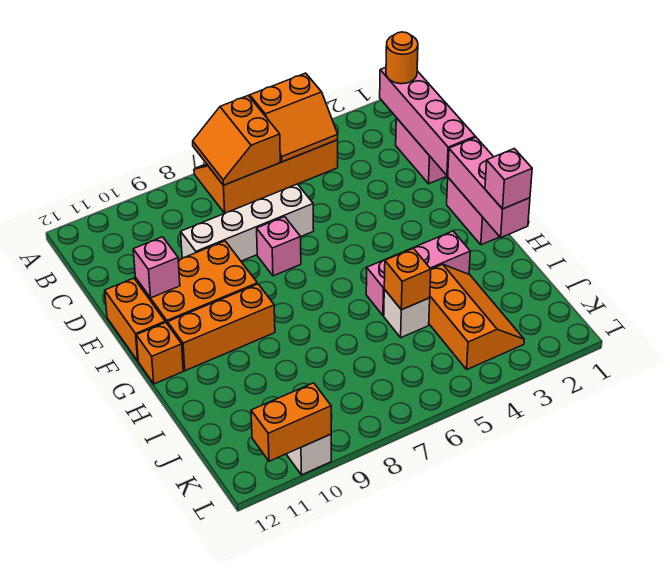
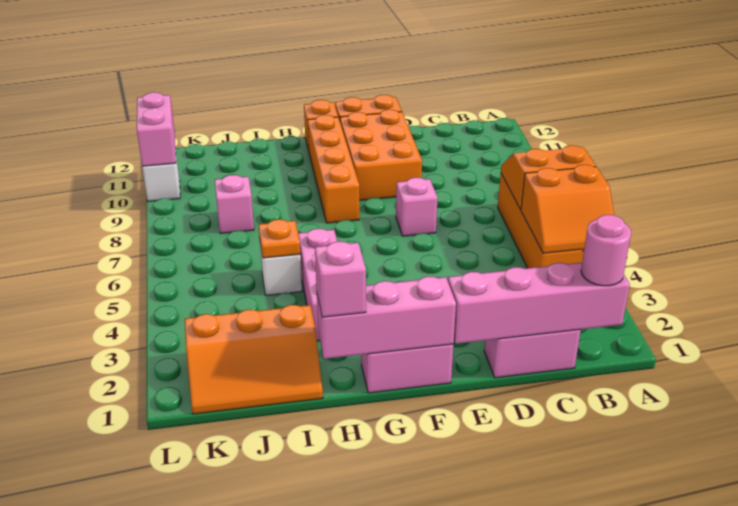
orange 2x2 slope [250,73,338,162] -> orange 2x2 slope turned to [521,165,614,253]
orange 1x1 round brick [386,32,418,84] -> pink 1x1 round brick [581,215,631,286]
white 1x4 brick [181,184,314,261] -> none
pink 1x1 brick [133,237,180,298] -> pink 1x1 brick moved to [215,175,254,233]
orange 1x3 brick [168,284,275,371] -> orange 1x4 brick [308,115,360,223]
orange 2x3 slope [429,264,524,369] -> orange 2x3 slope moved to [185,305,323,414]
orange 1x1 brick [384,248,431,310] -> orange 1x1 plate [259,219,300,258]
orange 1x2 brick [251,383,331,461] -> pink 1x2 brick [137,92,176,166]

